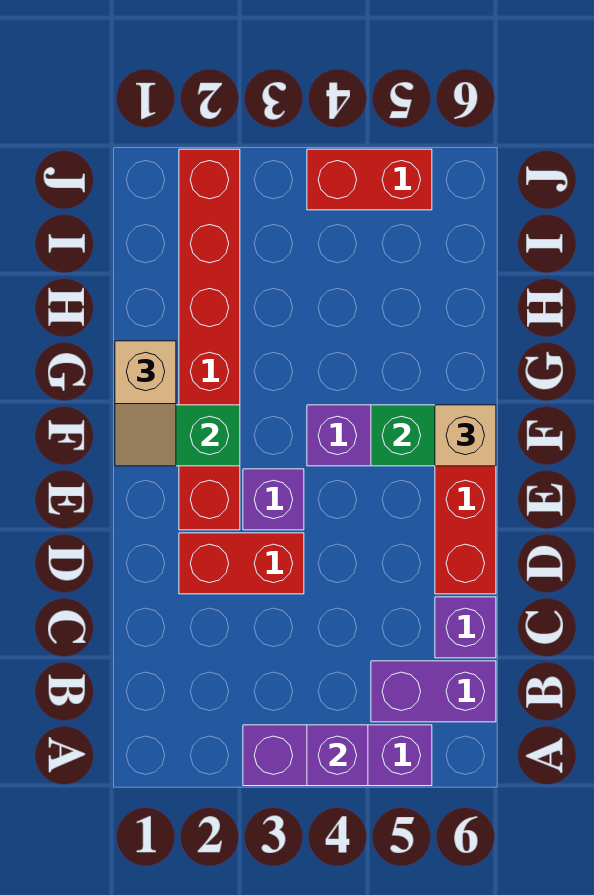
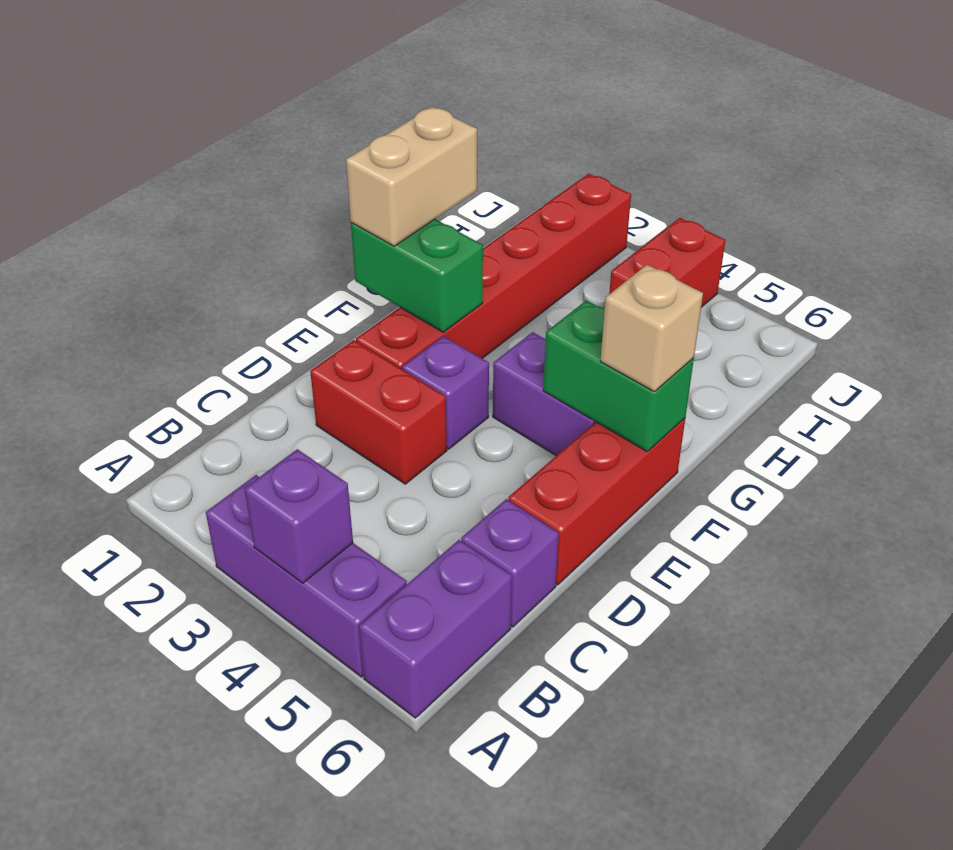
purple 1x2 brick [371,661,496,722] -> purple 1x2 brick turned to [359,540,512,718]
tan 1x2 slope [115,341,176,466] -> tan 1x2 brick [346,107,477,246]
red 1x2 brick [307,149,432,210] -> red 1x2 brick turned to [609,218,726,307]

